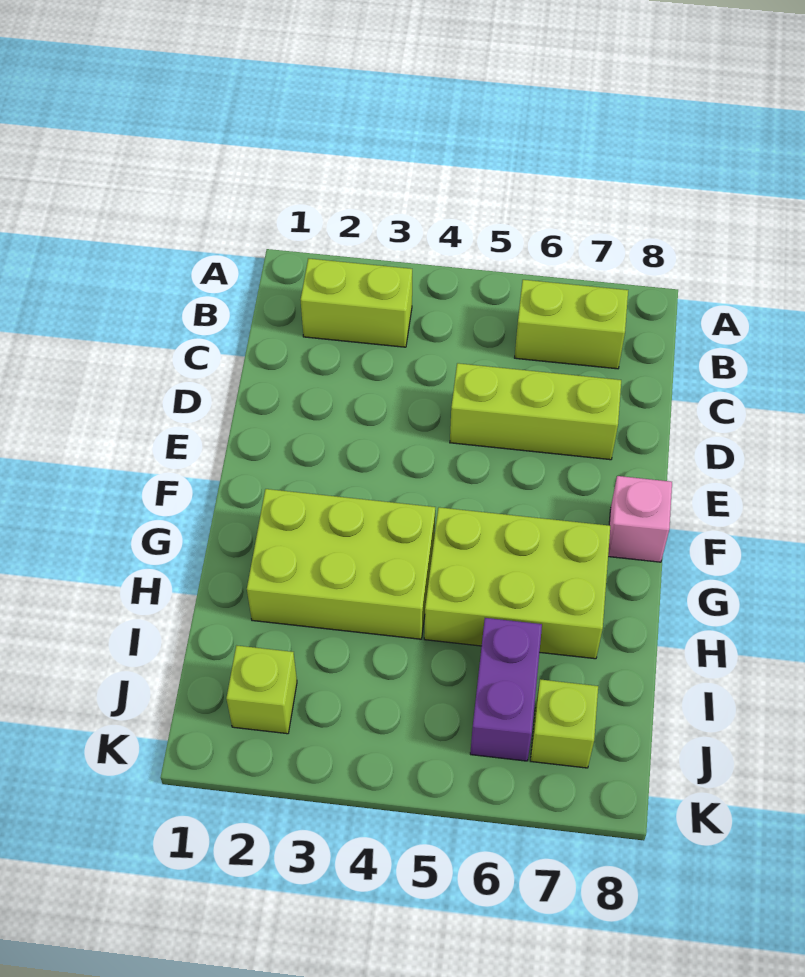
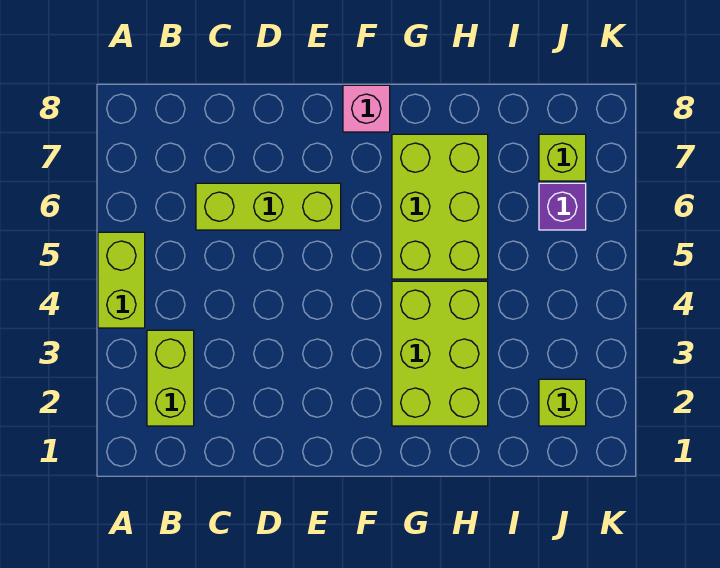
lime 1x2 brick [515,280,628,369] -> lime 1x2 brick moved to [98,232,145,328]
lime 1x3 brick [450,363,621,460] -> lime 1x3 brick turned to [196,183,341,230]
purple 1x2 brick [470,618,542,761] -> purple 1x1 brick [539,183,586,230]

